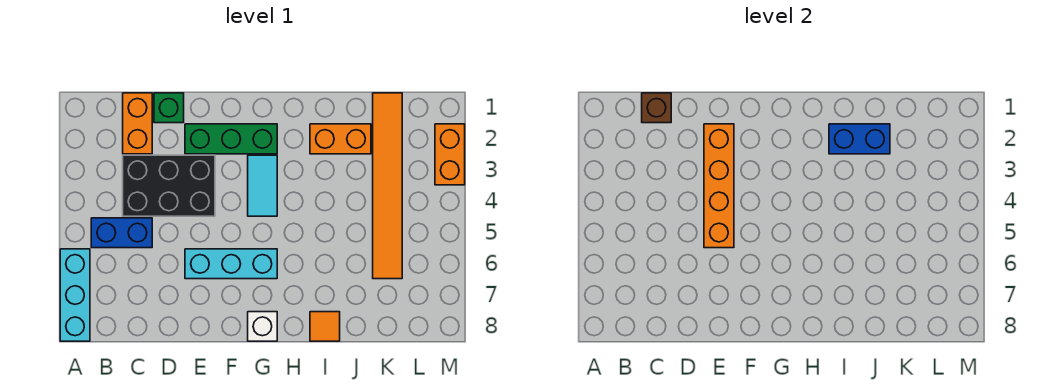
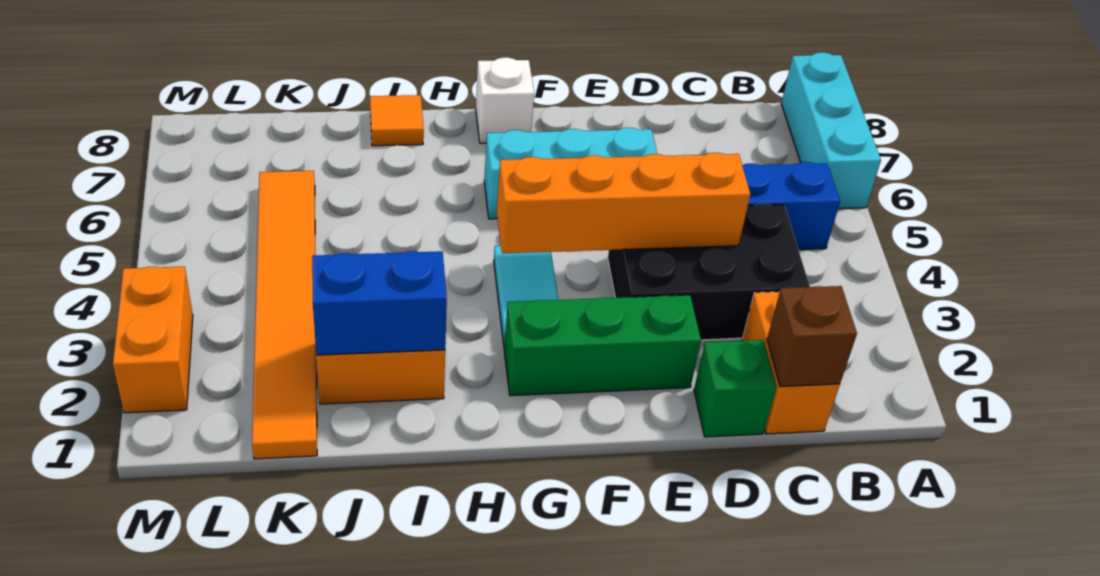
orange 1x4 brick [704,124,734,248] -> orange 1x4 brick turned to [497,152,750,253]

